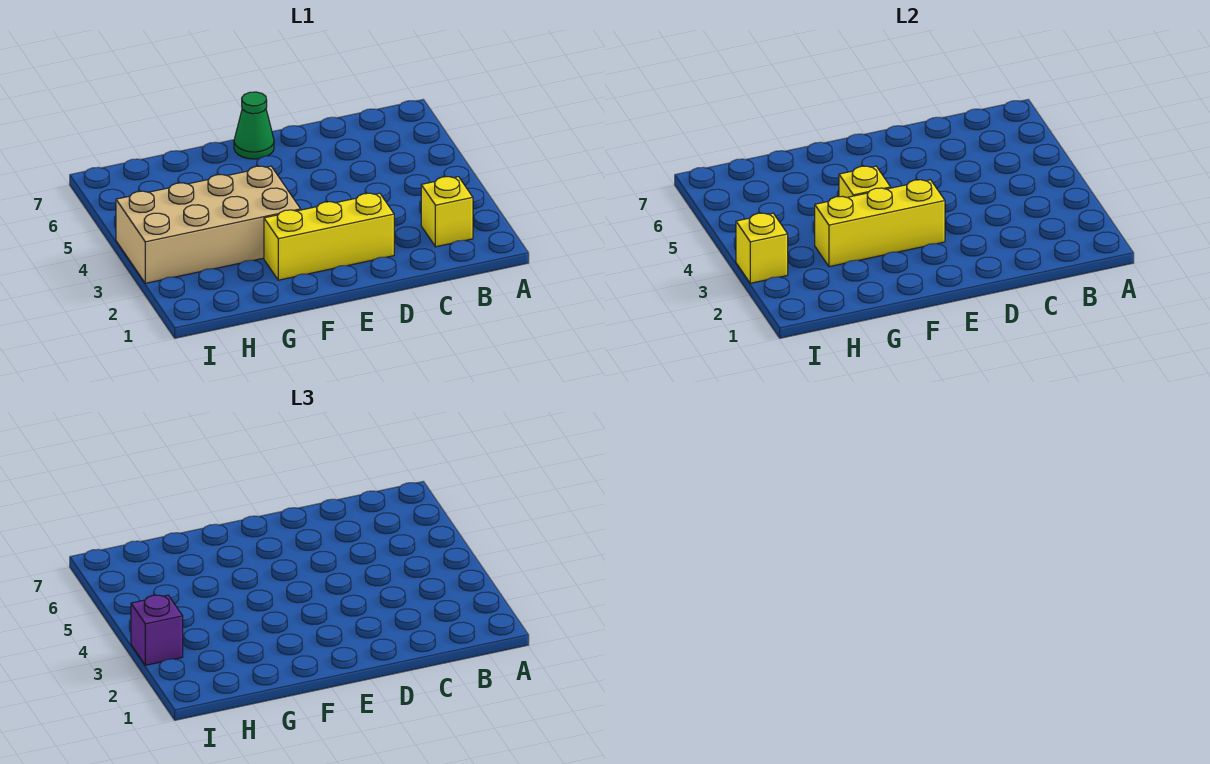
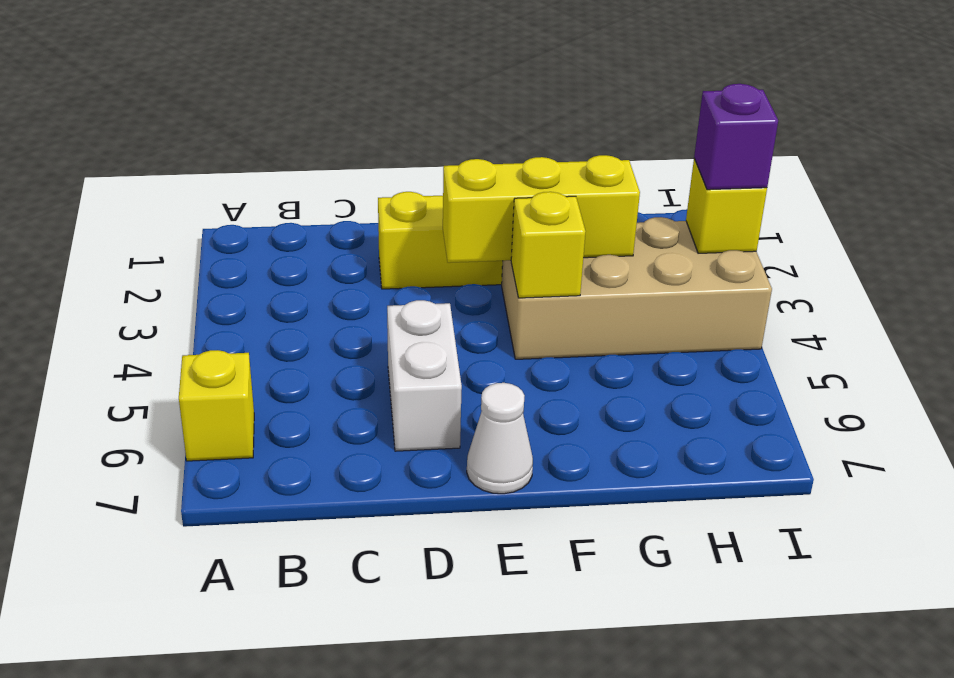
yellow 1x1 brick [421,177,473,247] -> yellow 1x1 brick moved to [179,350,254,461]
none -> white 1x2 brick [387,300,462,451]
green 1x1 cone [234,92,274,159] -> white 1x1 cone [467,383,533,494]

